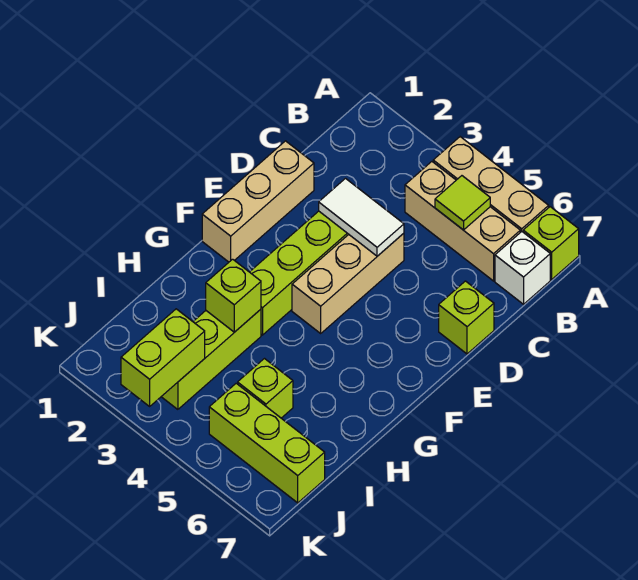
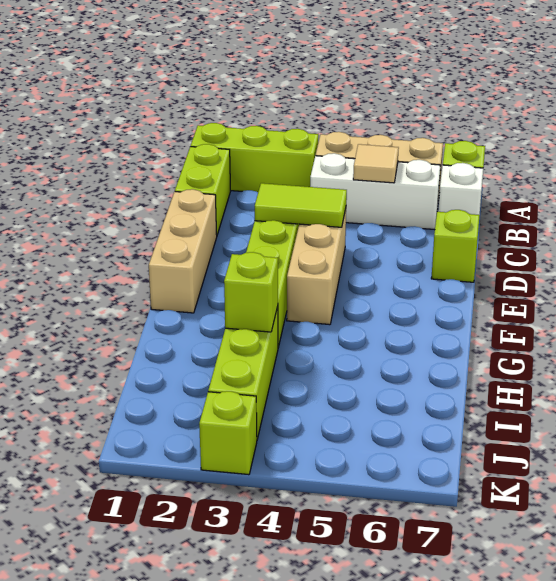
tan 1x3 brick [405,162,520,281] -> white 1x3 brick [310,153,441,230]
lime 1x1 tile [435,176,490,230] -> tan 1x1 tile [353,144,399,183]
white 1x2 tile [319,179,404,256] -> lime 1x2 tile [255,183,347,227]
lime 1x1 brick [238,359,293,418] -> lime 1x1 brick moved to [199,391,257,475]
lime 1x2 brick [121,309,205,406] -> lime 1x2 brick moved to [175,144,230,235]
lime 1x3 brick [209,383,325,503] -> lime 1x3 brick moved to [191,123,318,192]

